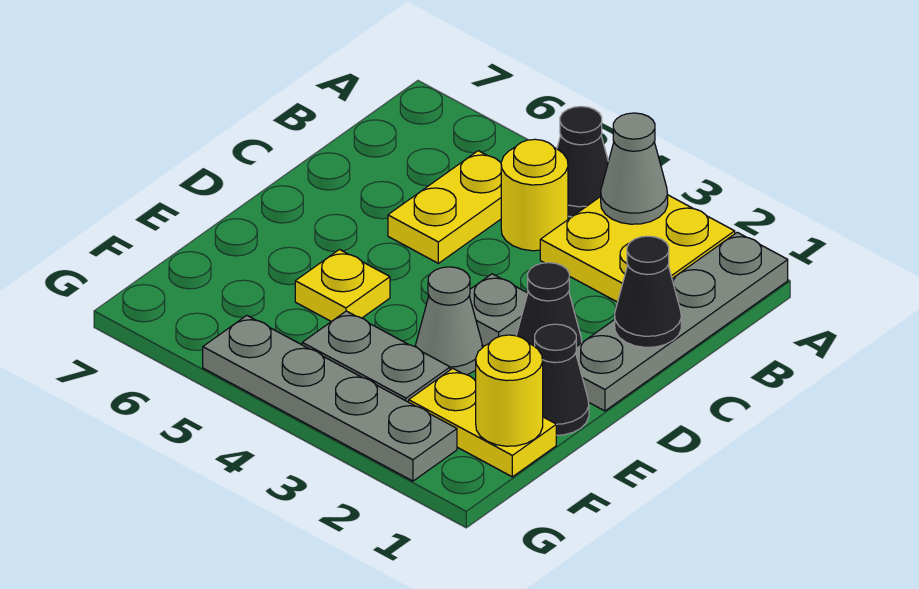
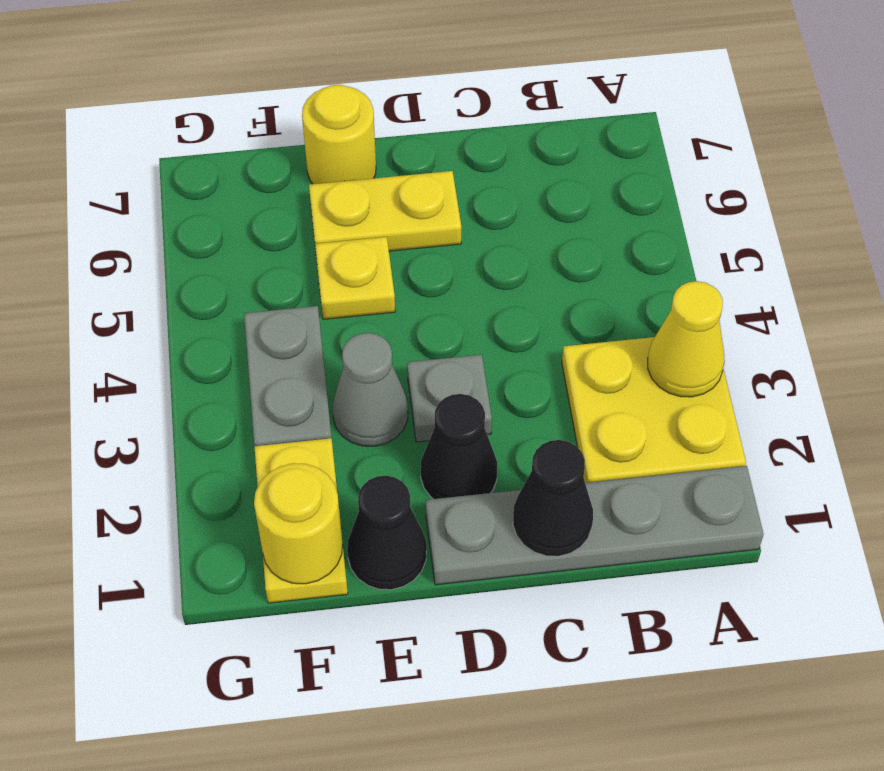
grey 1x1 cone [601,113,668,224] -> yellow 1x1 cone [648,281,725,397]
black 1x1 cone [557,107,608,217] -> none
yellow 1x1 round brick [501,139,568,251] -> yellow 1x1 round brick moved to [302,85,376,184]
yellow 1x2 plate [388,151,501,263] -> yellow 1x2 plate moved to [309,171,461,251]
grey 1x4 plate [203,316,457,481] -> none

